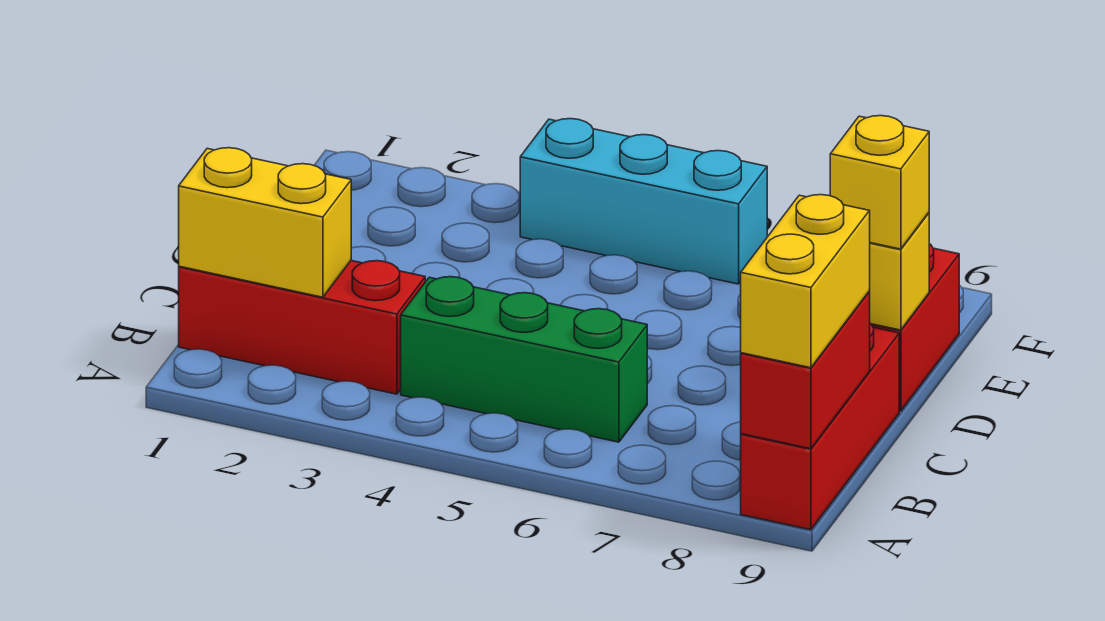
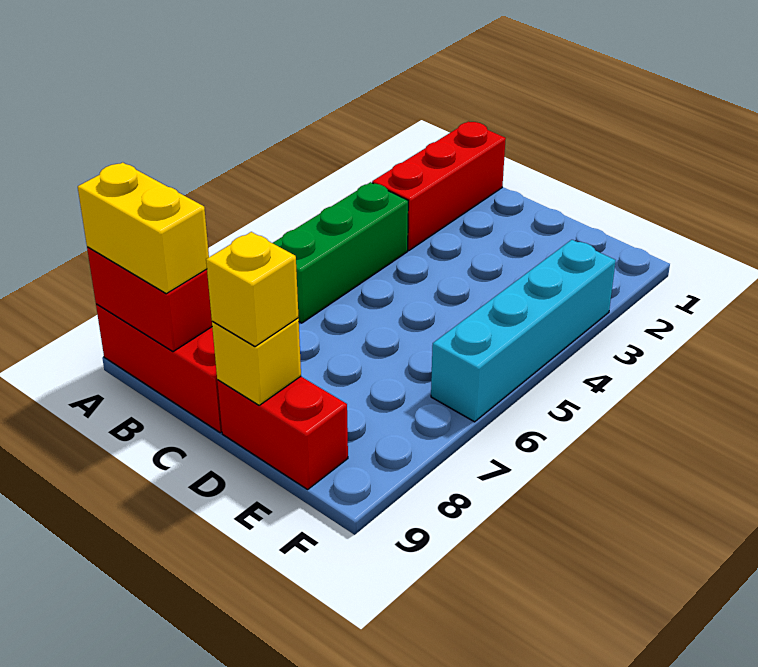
yellow 1x2 brick [179,148,351,297] -> none
cyan 1x3 brick [520,119,767,284] -> cyan 1x4 brick [431,240,616,422]

